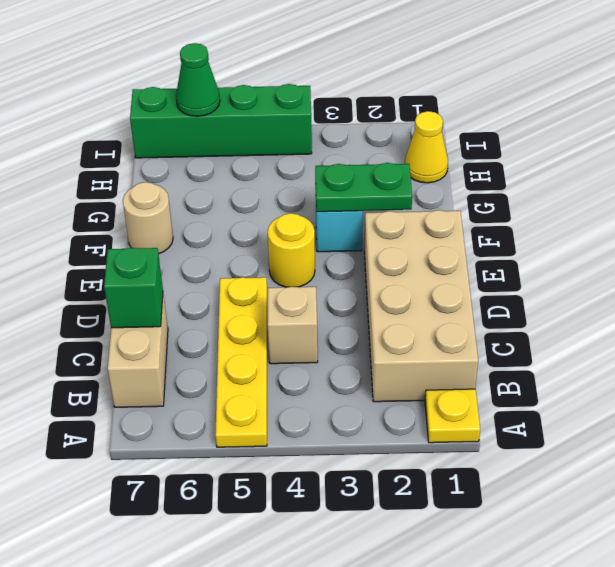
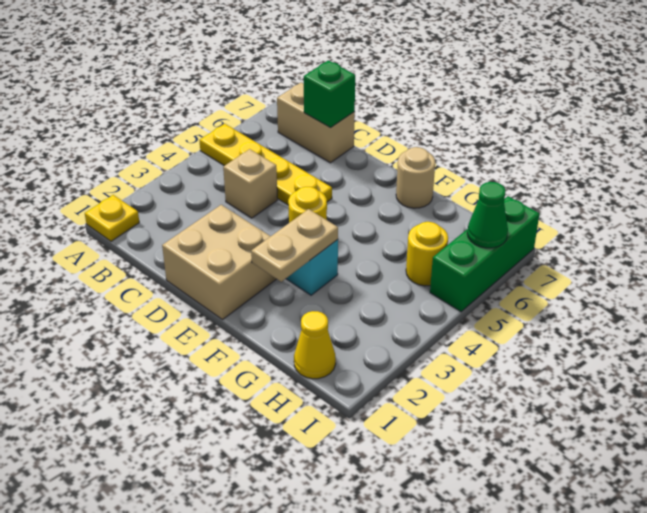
tan 2x4 brick [364,210,478,402] -> tan 2x2 brick [162,205,276,320]
green 1x2 plate [315,163,412,212] -> tan 1x2 plate [251,209,338,282]
none -> yellow 1x1 round brick [406,222,448,286]
green 1x4 brick [130,84,312,158] -> green 1x3 brick [430,196,539,312]

